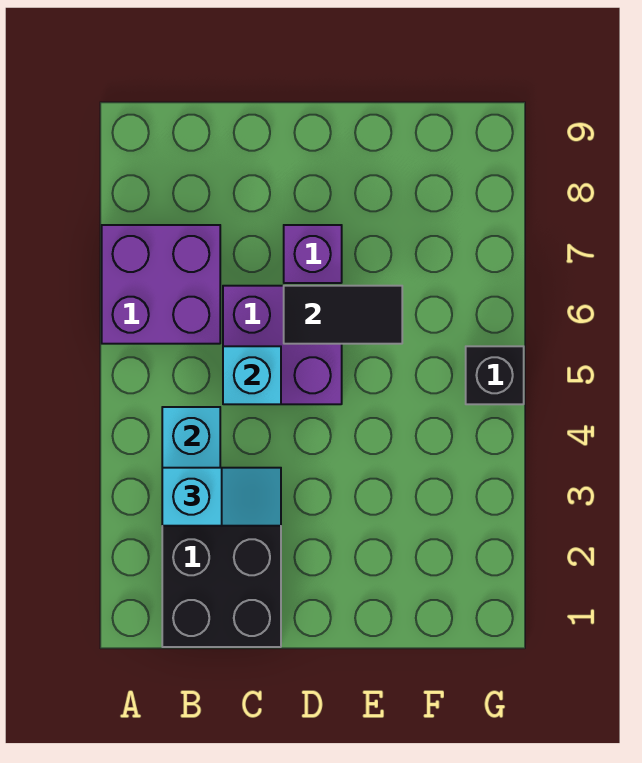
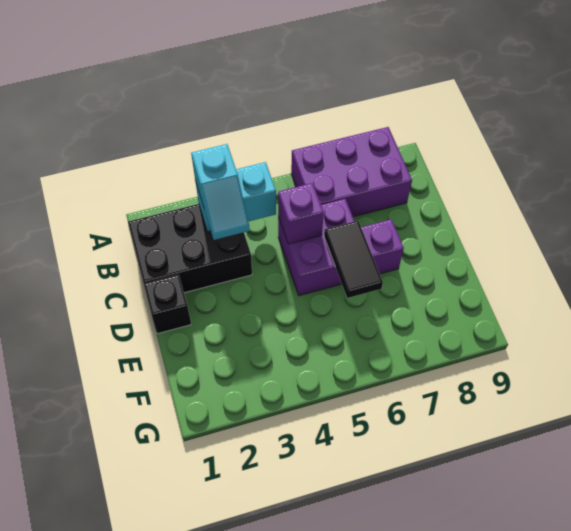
purple 2x2 brick [102,225,220,344] -> purple 2x3 brick [291,127,412,217]
cyan 1x1 brick [223,346,281,404] -> purple 1x1 brick [278,183,324,244]
black 1x1 brick [466,346,524,404] -> black 1x1 brick moved to [144,275,191,334]

